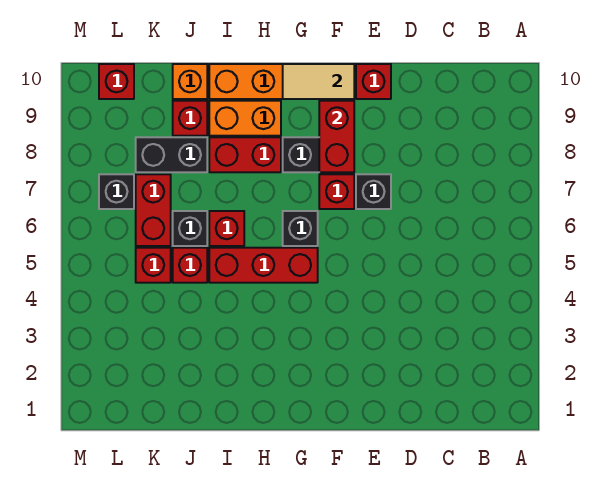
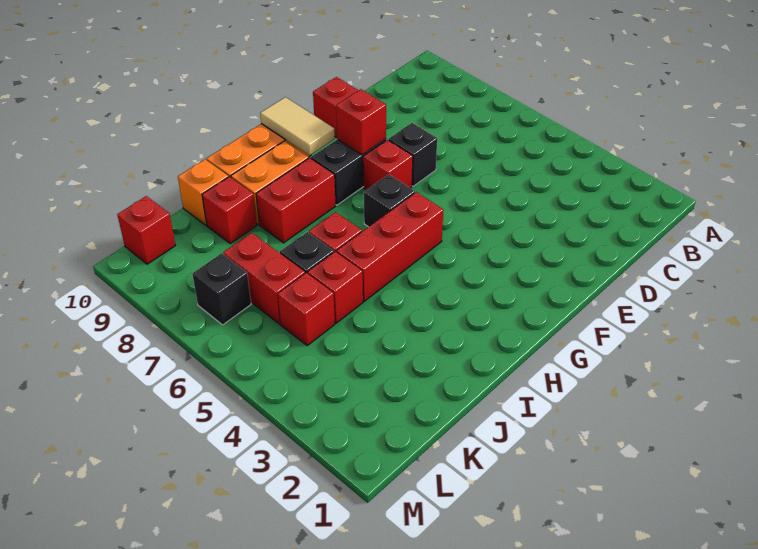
red 1x2 brick [319,101,354,172] -> red 1x1 brick [336,89,386,155]
tan 1x2 tile [283,64,354,99] -> tan 1x2 tile turned to [260,97,335,155]
black 1x2 brick [136,137,207,172] -> none

